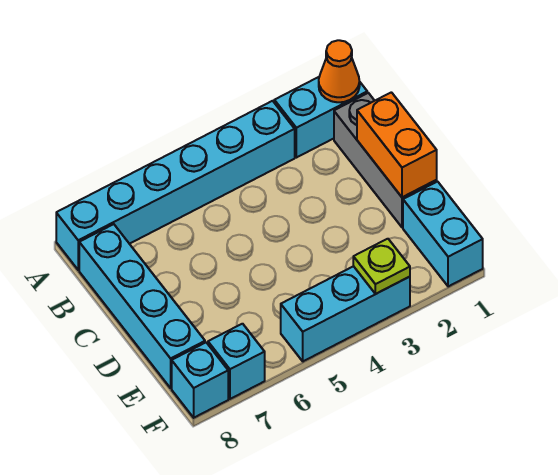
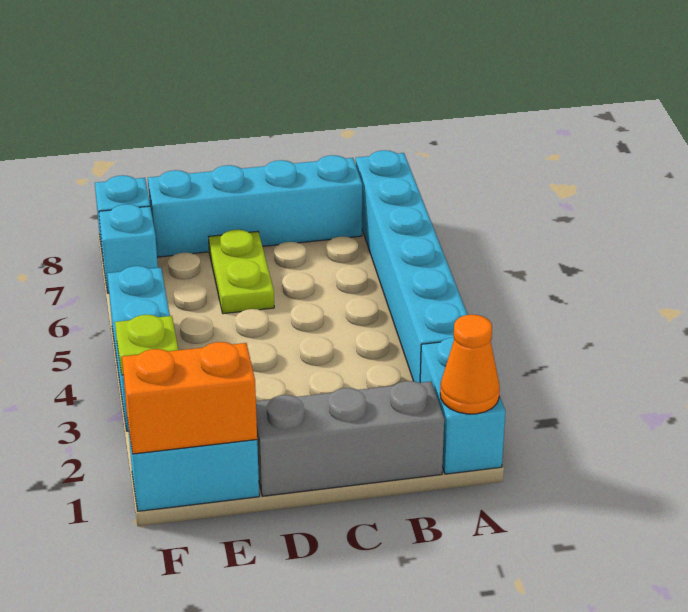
orange 1x2 brick [357,92,437,197] -> orange 1x2 brick moved to [122,342,257,454]
none -> lime 1x2 plate [209,230,274,314]

